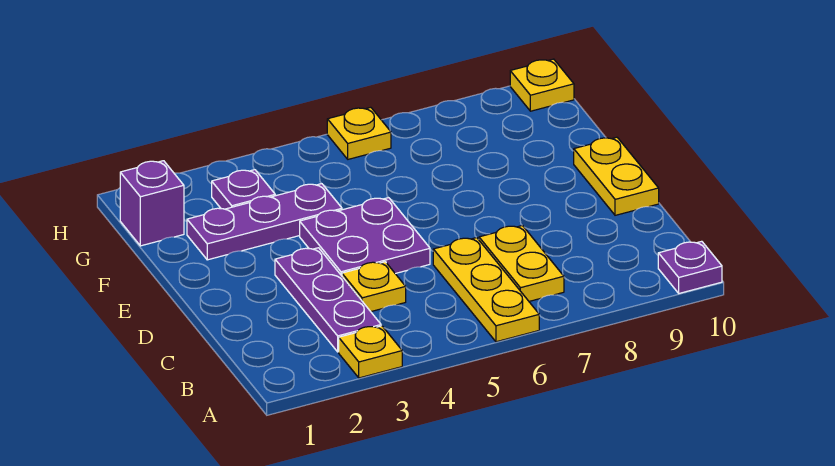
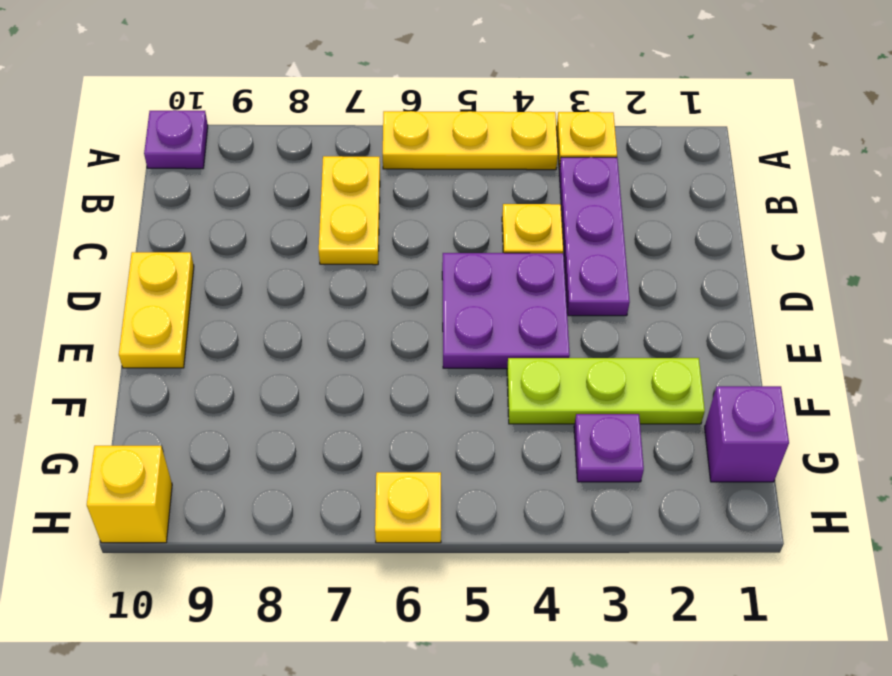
yellow 1x3 plate [433,238,539,342] -> yellow 1x3 plate turned to [383,111,558,170]
purple 1x3 plate [187,184,342,260] -> lime 1x3 plate [507,358,705,424]
yellow 1x1 plate [510,59,574,111] -> yellow 1x1 brick [87,446,172,543]

